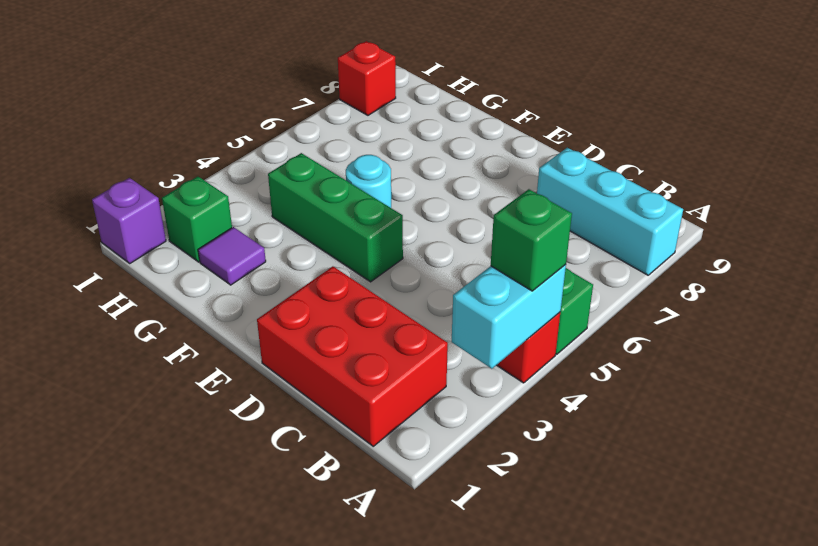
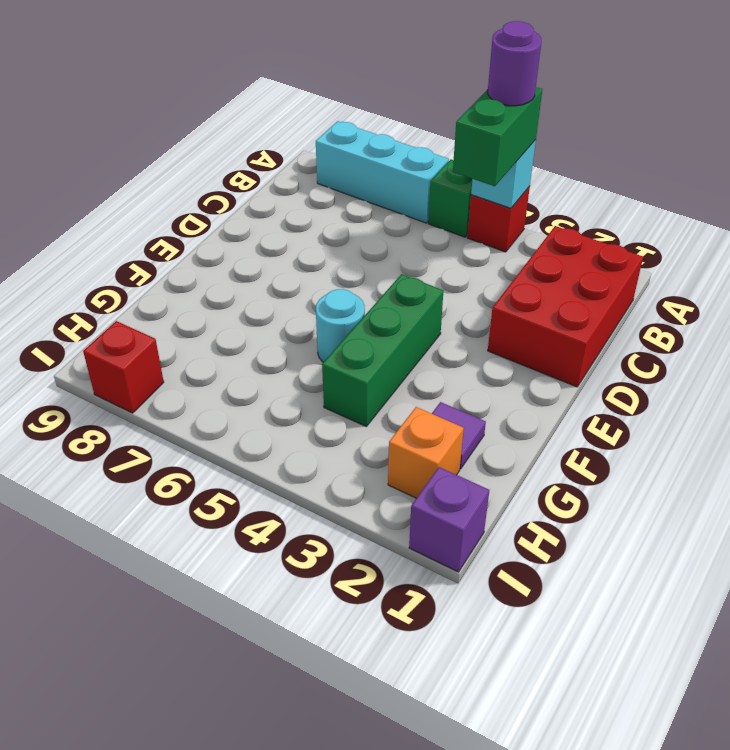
cyan 1x2 brick [452,264,566,369] -> cyan 1x1 brick [471,140,536,208]
green 1x1 brick [491,189,572,291] -> green 1x2 brick [453,87,542,186]
none -> purple 1x1 round brick [488,21,541,106]
cyan 1x3 brick [537,148,683,275] -> cyan 1x3 brick turned to [316,121,449,223]
green 1x1 brick [162,176,232,262] -> orange 1x1 brick [388,407,464,498]

